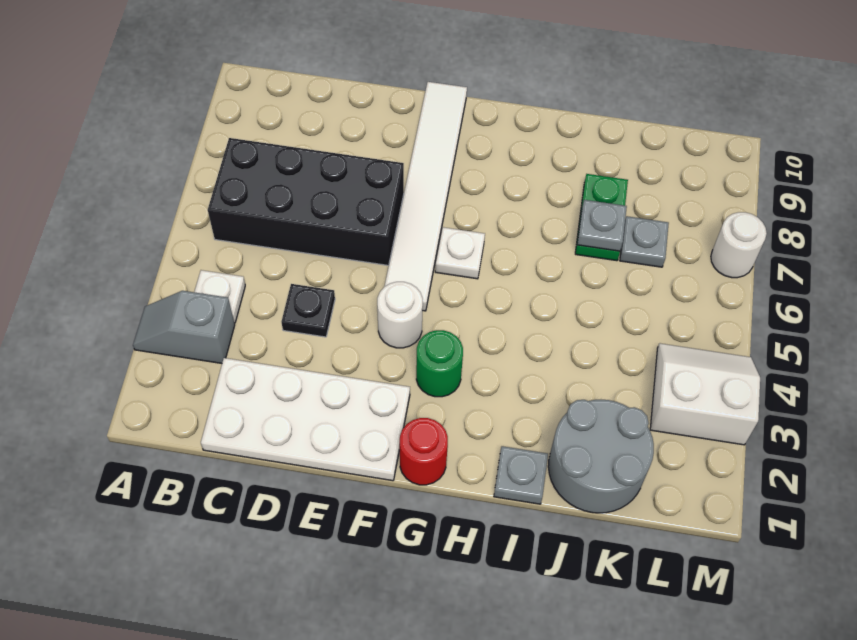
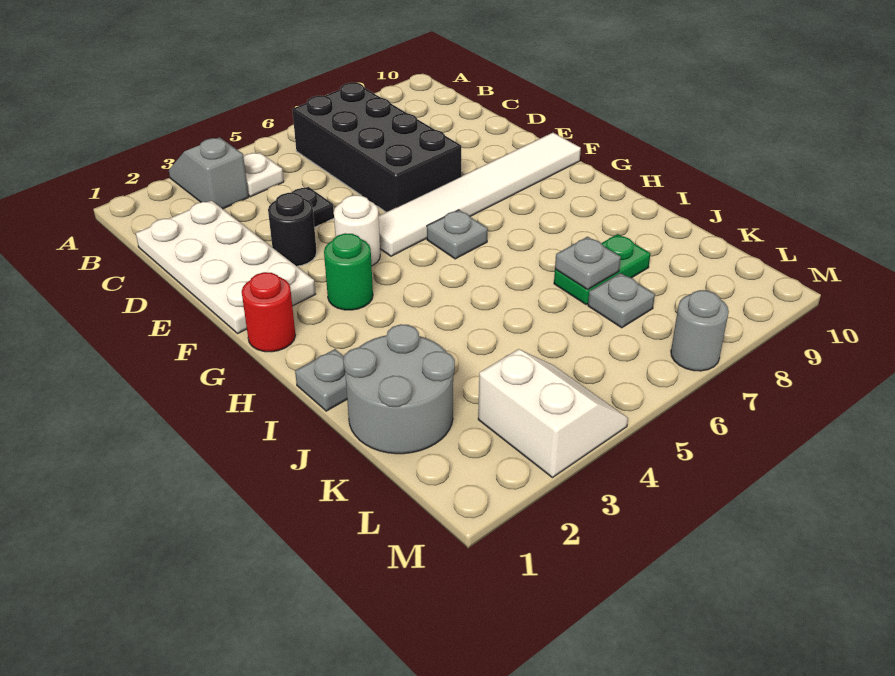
none -> black 1x1 round brick [268,193,317,266]
white 1x1 plate [435,227,485,279] -> grey 1x1 plate [427,210,488,259]
white 1x1 round brick [711,212,767,278] -> grey 1x1 round brick [671,290,729,371]

